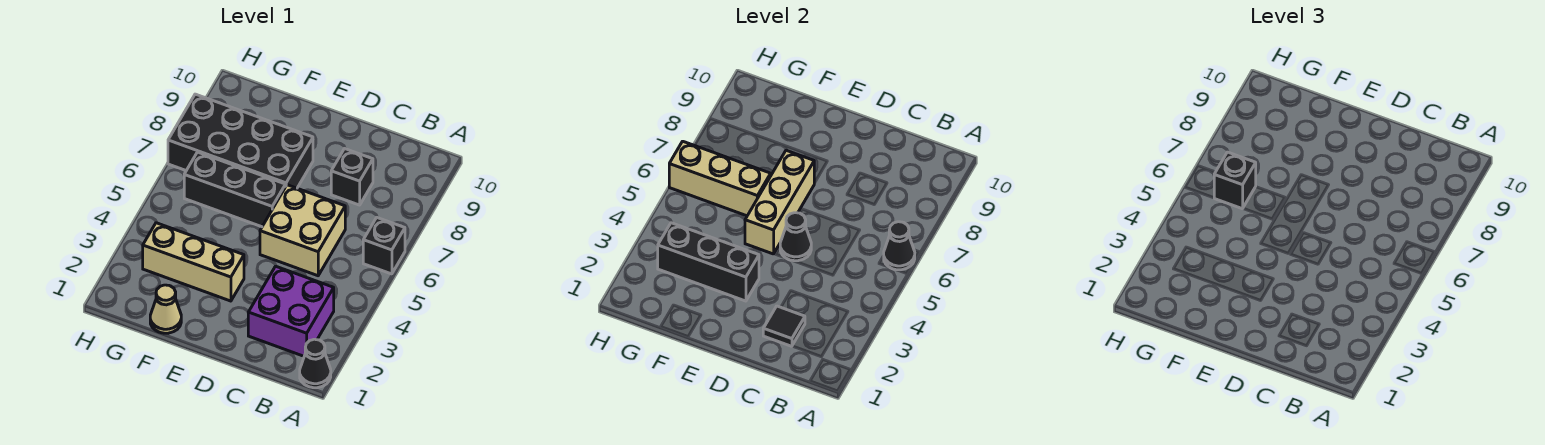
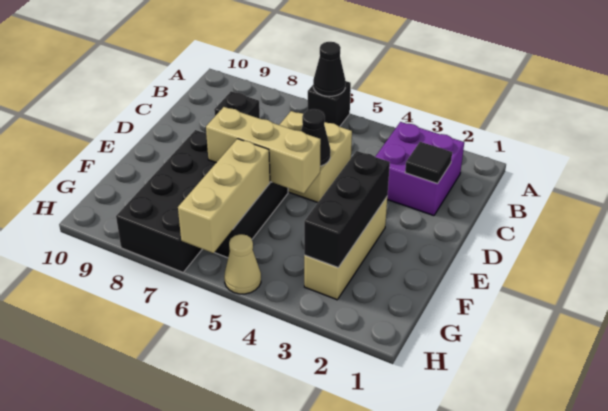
black 1x1 cone [300,339,331,388] -> none
tan 1x1 cone [150,285,181,333] -> tan 1x1 cone moved to [224,234,261,294]
black 1x1 brick [1214,152,1256,209] -> none

